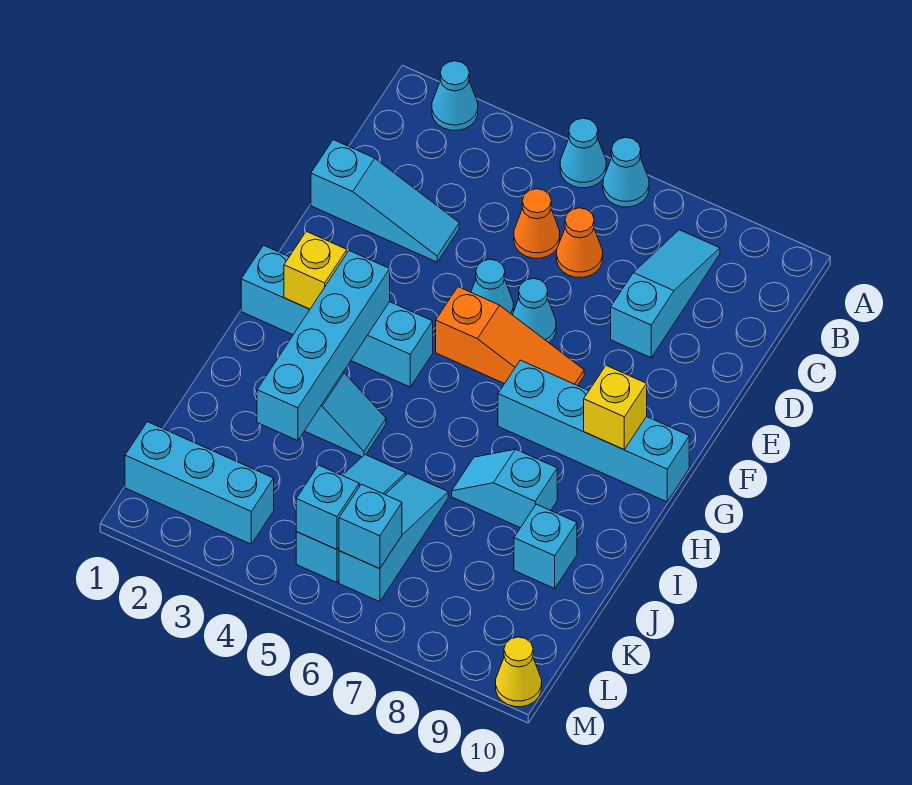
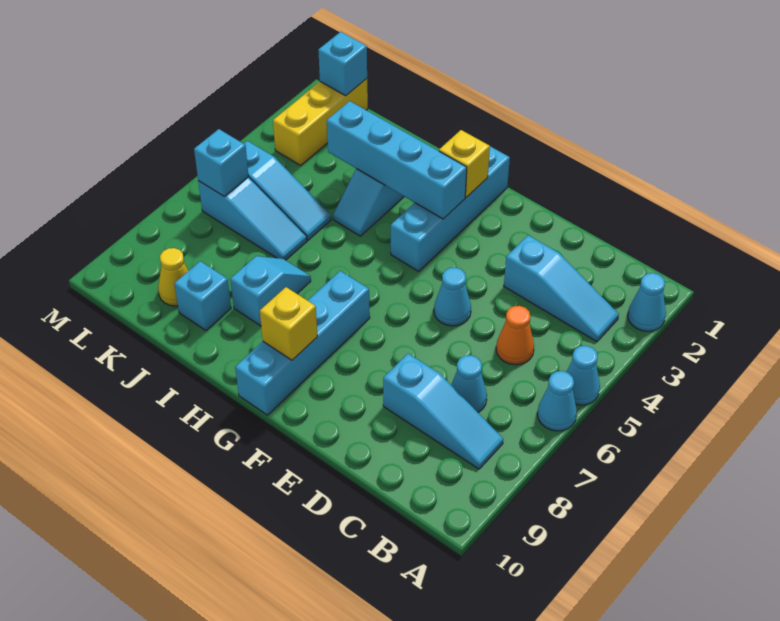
orange 1x1 cone [557,208,603,278] -> none
cyan 1x3 slope [311,140,459,262] -> cyan 1x3 slope turned to [504,235,619,342]
cyan 1x1 cone [513,278,556,343] -> cyan 1x1 cone moved to [451,355,487,412]
orange 1x3 slope [436,287,584,386] -> none
cyan 1x3 brick [125,422,274,544] -> yellow 1x3 brick [273,79,368,165]
cyan 1x1 brick [296,465,359,549] -> cyan 1x1 brick moved to [318,32,367,96]
yellow 1x1 cone [496,637,542,707] -> yellow 1x1 cone moved to [158,248,188,306]

